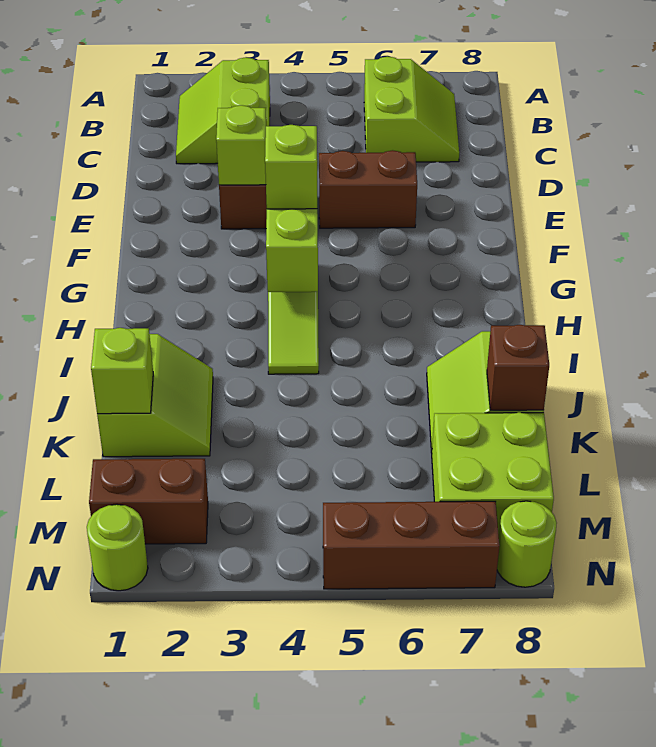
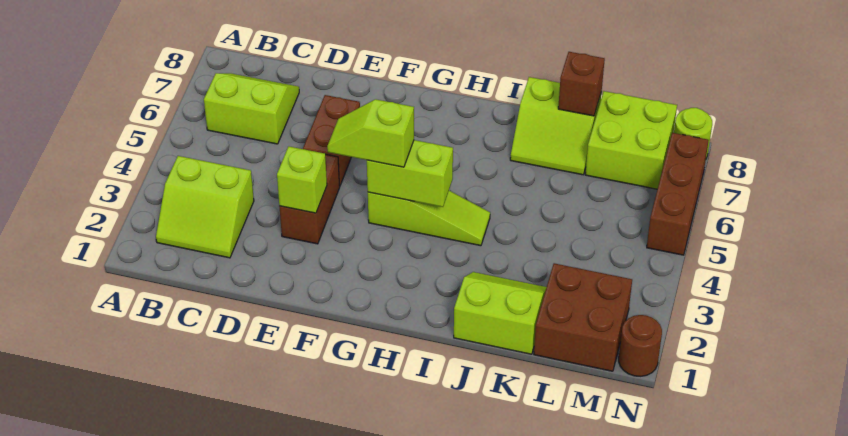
lime 1x1 brick [91,328,153,414] -> none
brown 1x2 brick [89,459,208,544] -> brown 2x2 brick [534,263,632,371]
lime 1x1 round brick [87,504,148,591] -> brown 1x1 round brick [619,315,662,376]

